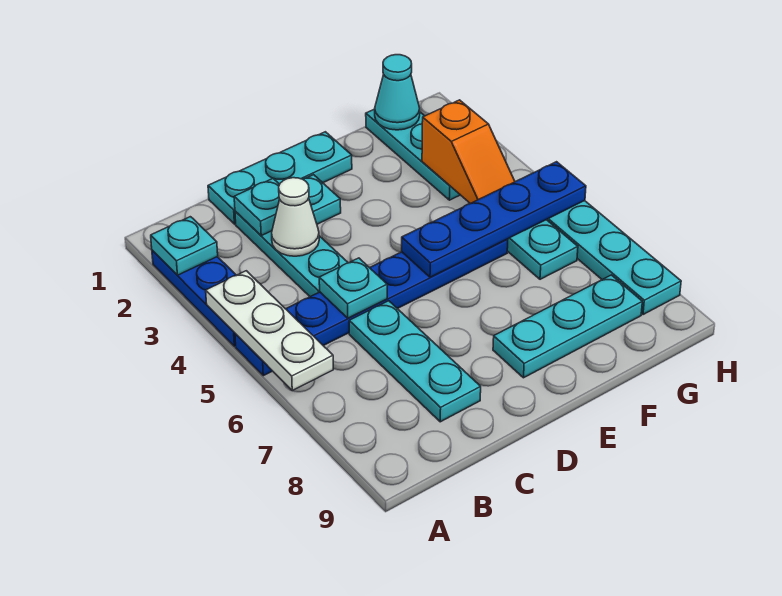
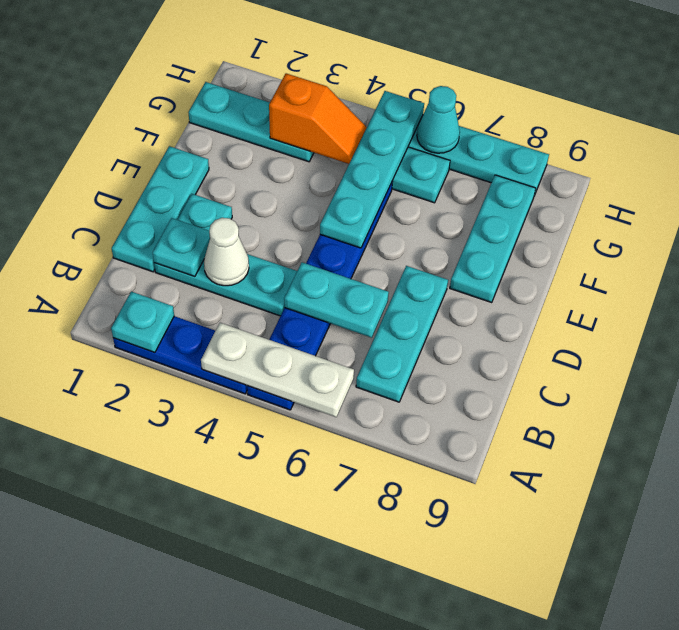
cyan 1x1 plate [319,258,387,318] -> cyan 1x2 plate [284,262,389,338]
cyan 1x3 plate [349,301,481,422] -> cyan 1x3 plate turned to [356,266,448,402]
blue 1x4 plate [402,162,586,277] -> cyan 1x4 plate [320,91,424,248]
cyan 1x1 cone [375,55,420,130] -> cyan 1x1 cone moved to [417,86,460,153]

